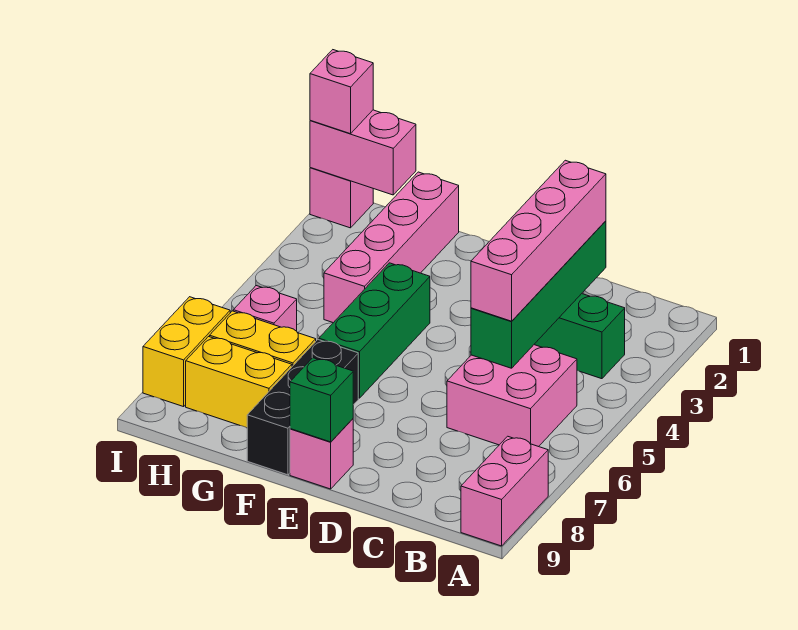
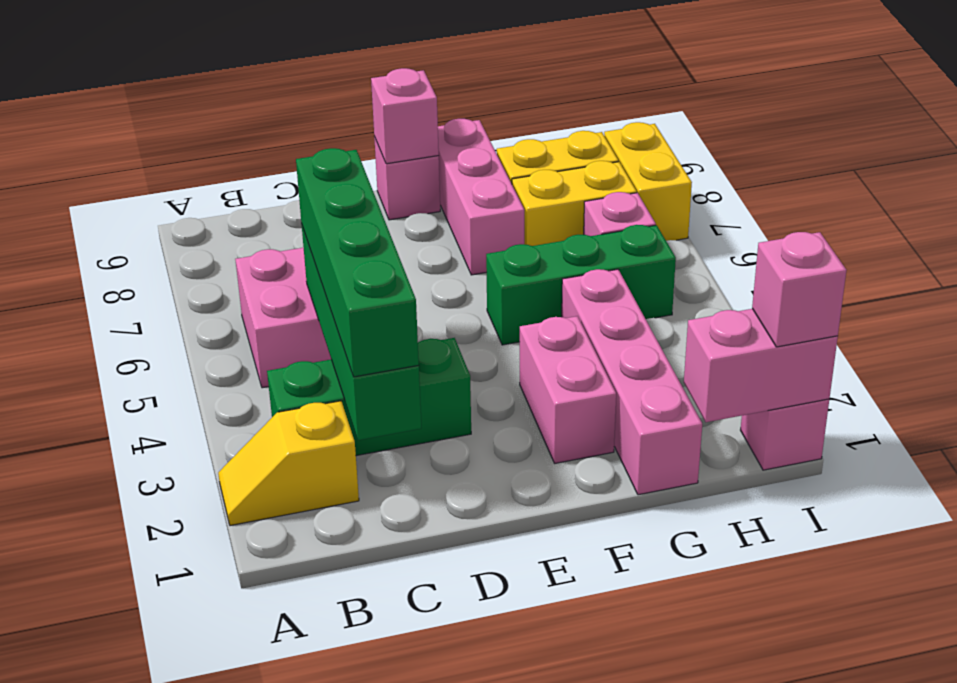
none -> yellow 1x2 slope [218,401,359,526]
pink 1x2 brick [461,436,548,546] -> pink 1x2 brick moved to [520,316,616,463]
pink 1x4 brick [471,160,606,321] -> green 1x4 brick [296,148,419,377]
green 1x1 brick [290,358,353,442] -> pink 1x1 brick [371,68,439,164]
green 1x3 brick [319,263,430,398] -> green 1x3 brick turned to [486,225,676,345]
black 1x3 brick [247,340,358,475] -> pink 1x3 brick [438,119,524,275]

